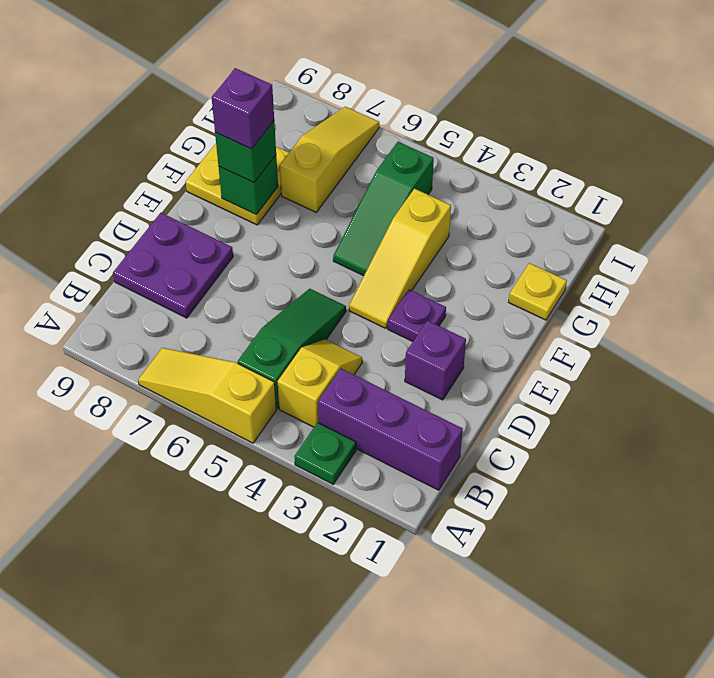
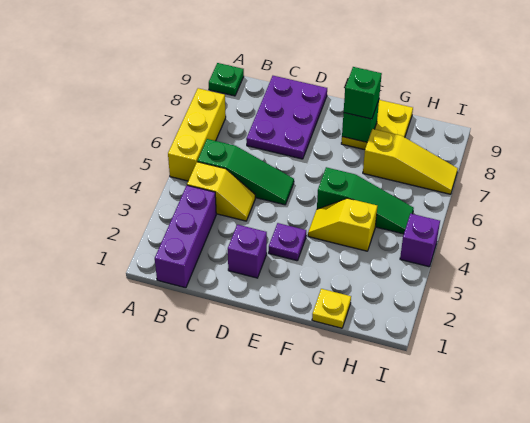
green 1x1 plate [294,423,356,484] -> green 1x1 plate moved to [209,63,244,96]
yellow 1x3 slope [138,348,276,443] -> yellow 1x3 brick [168,88,226,181]
purple 2x2 plate [113,213,233,318] -> purple 2x3 plate [246,76,327,159]
yellow 1x3 slope [349,189,451,328] -> yellow 1x2 slope [308,198,377,251]
green 1x3 slope [333,142,434,276] -> green 1x3 slope turned to [317,167,414,234]
purple 1x1 brick [212,68,274,149] -> purple 1x1 brick moved to [400,214,440,267]

